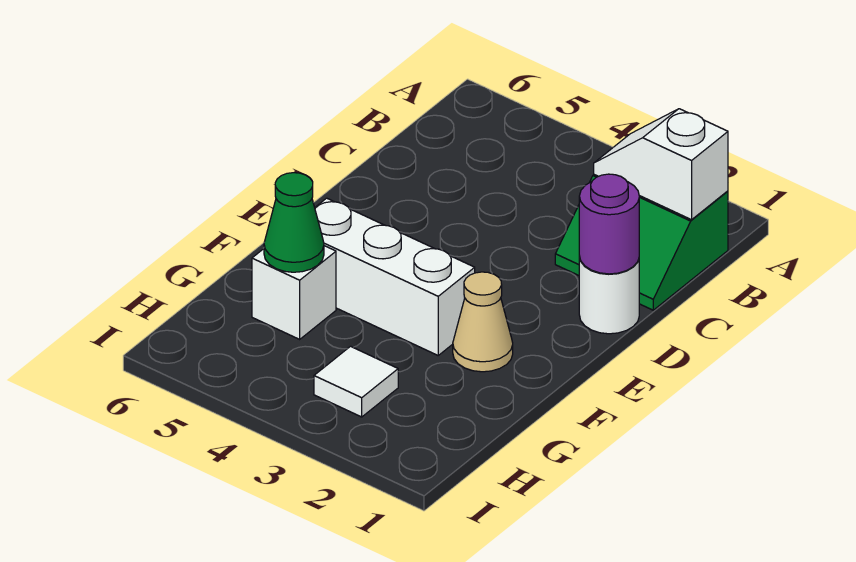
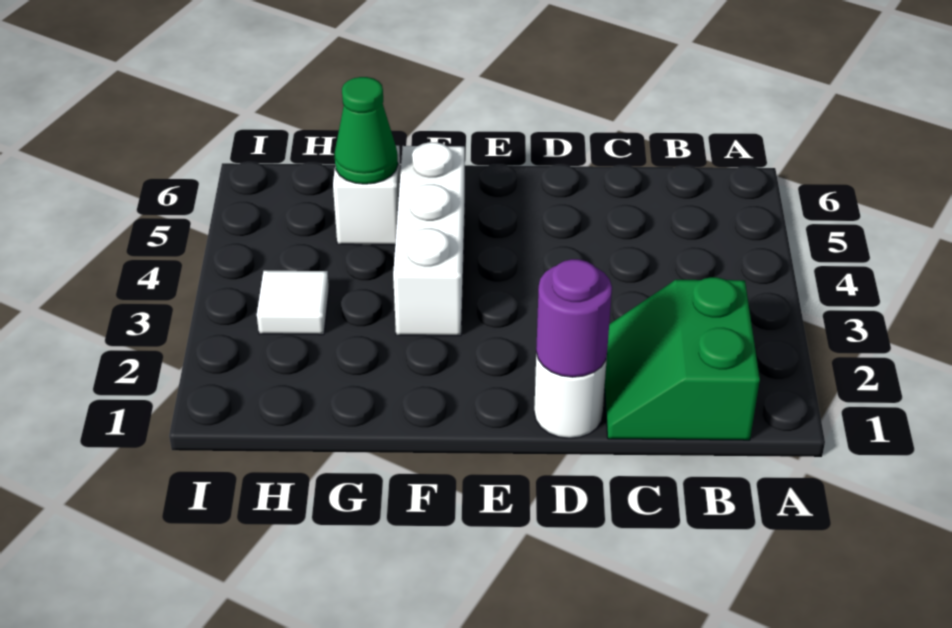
white 1x2 slope [594,109,728,220] -> none
tan 1x1 cone [453,272,513,372] -> none

